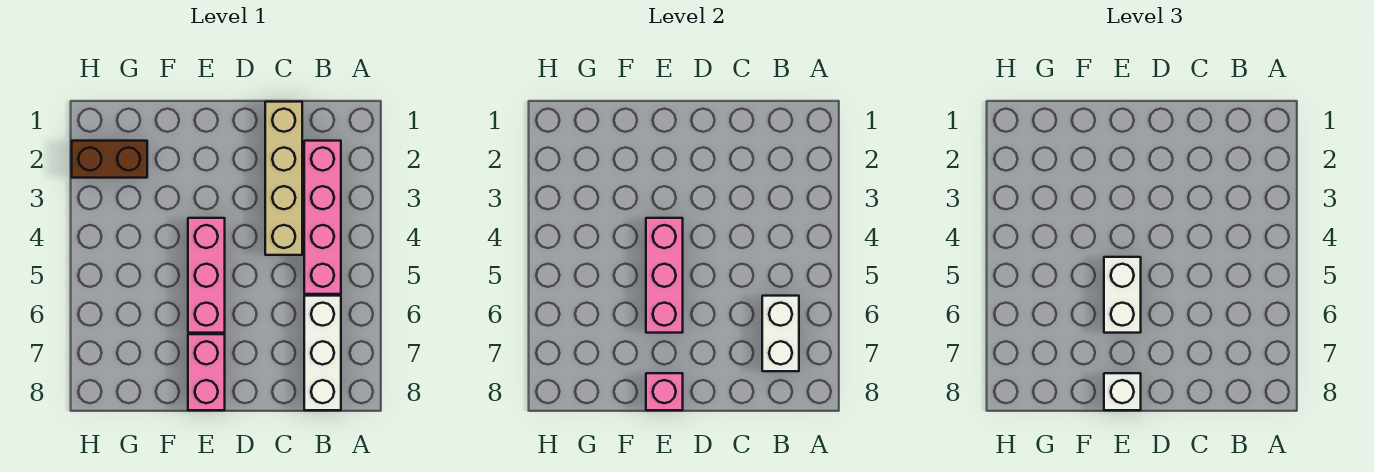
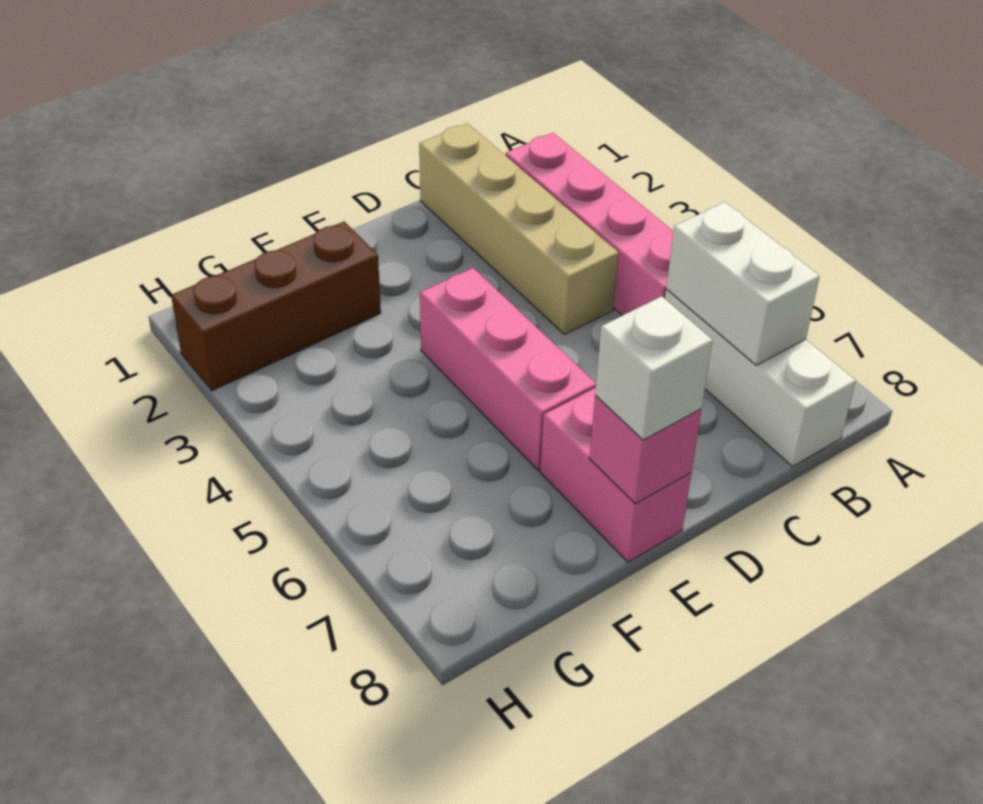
pink 1x3 brick [646,218,683,333] -> none
white 1x2 brick [1104,257,1141,333] -> none
brown 1x2 brick [72,141,147,178] -> brown 1x3 brick [171,222,381,391]

